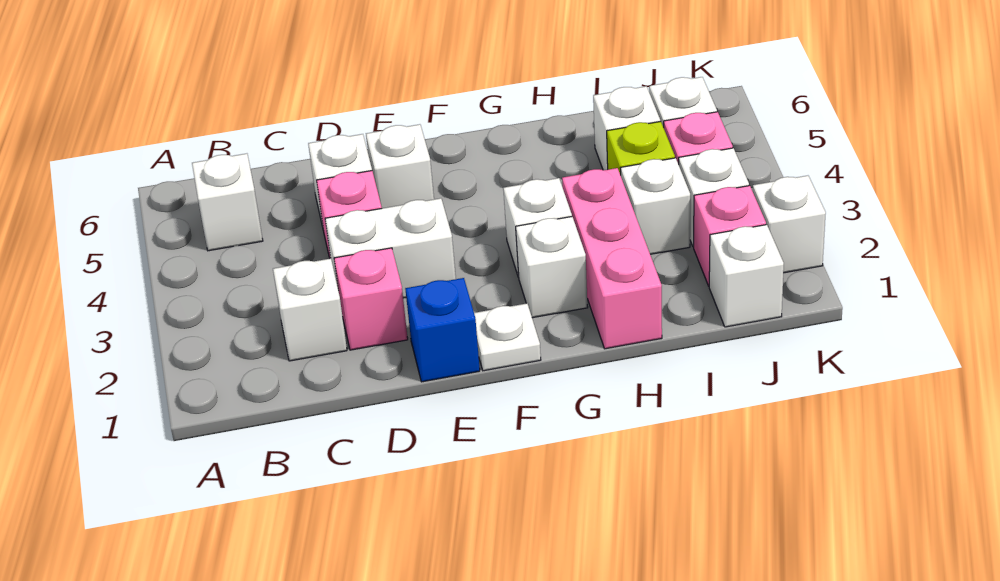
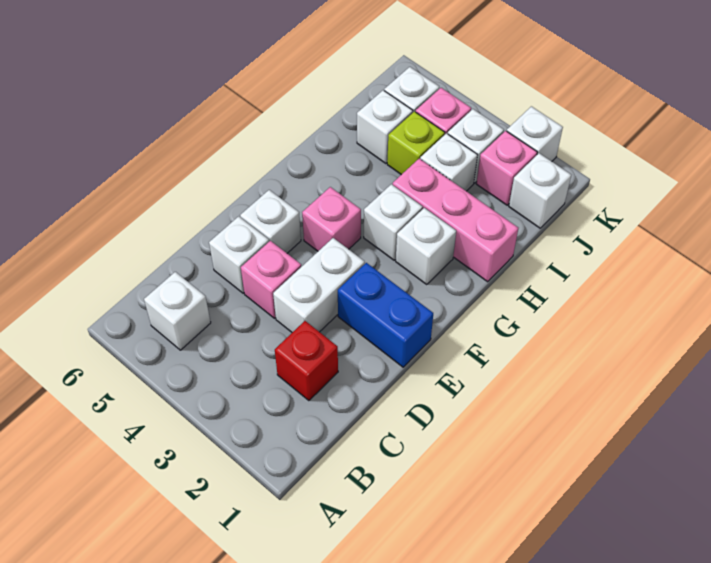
white 1x1 brick [273,258,347,361] -> red 1x1 brick [275,321,338,401]
pink 1x1 brick [334,248,408,350] -> pink 1x1 brick moved to [302,187,361,251]
blue 1x1 brick [405,278,480,382] -> blue 1x2 brick [338,263,433,367]
white 1x1 plate [474,303,541,371] -> none

